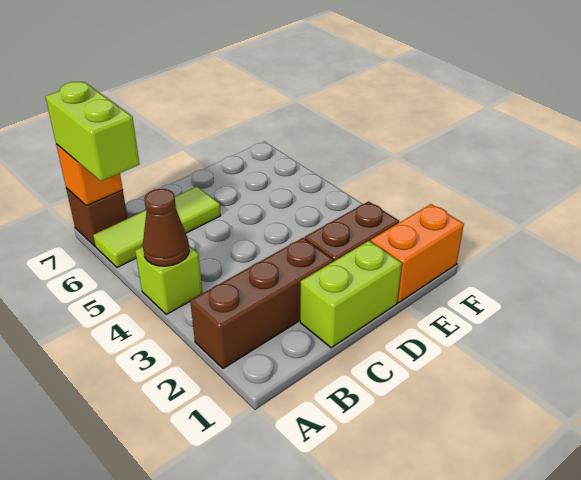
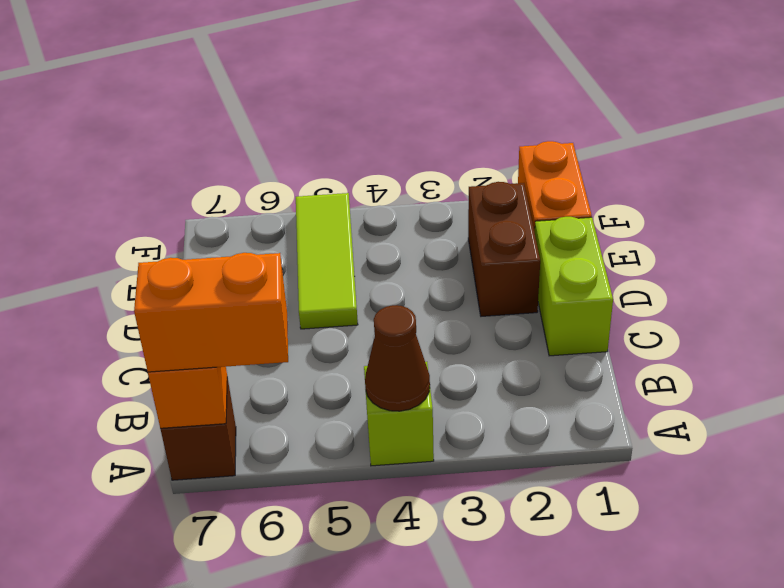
brown 1x3 brick [190,238,333,368] -> none
lime 1x3 tile [93,187,221,268] -> lime 1x3 tile moved to [296,193,358,329]
lime 1x2 brick [45,82,140,181] -> orange 1x2 brick [134,253,288,372]

